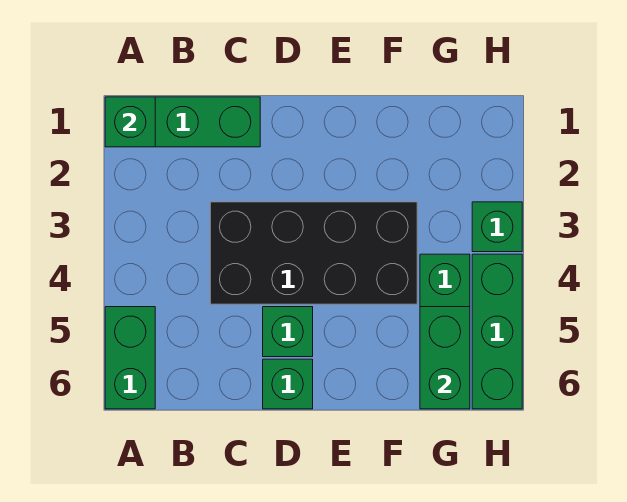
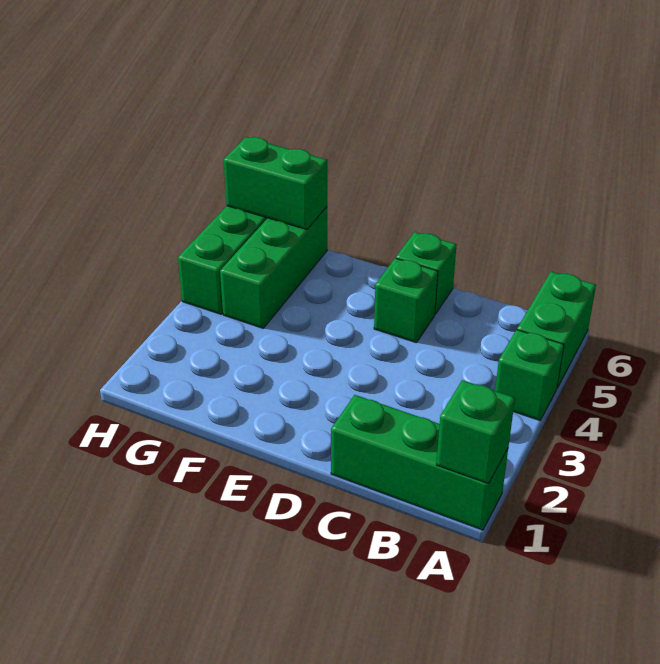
black 2x4 brick [210,202,417,304] -> none
green 1x2 brick [420,307,470,409] -> green 1x2 brick turned to [224,137,327,230]
green 1x1 brick [472,202,522,252] -> green 1x1 brick moved to [495,330,564,420]

